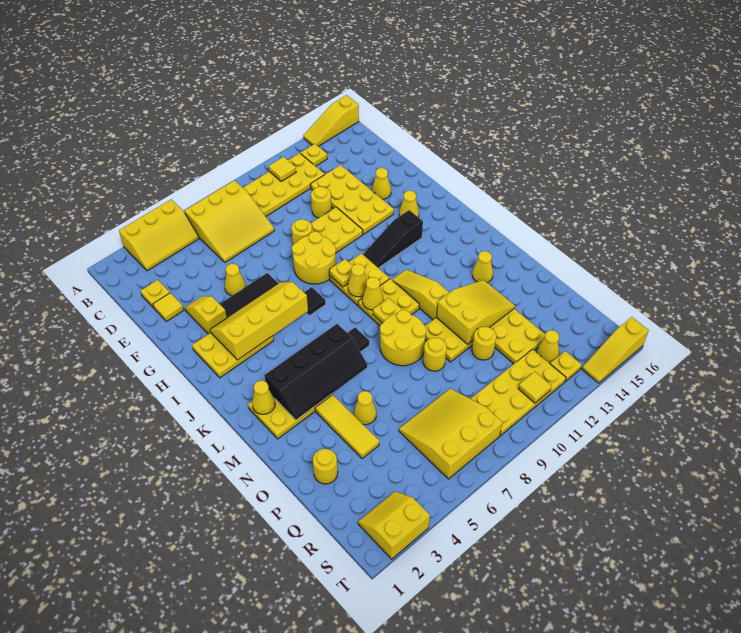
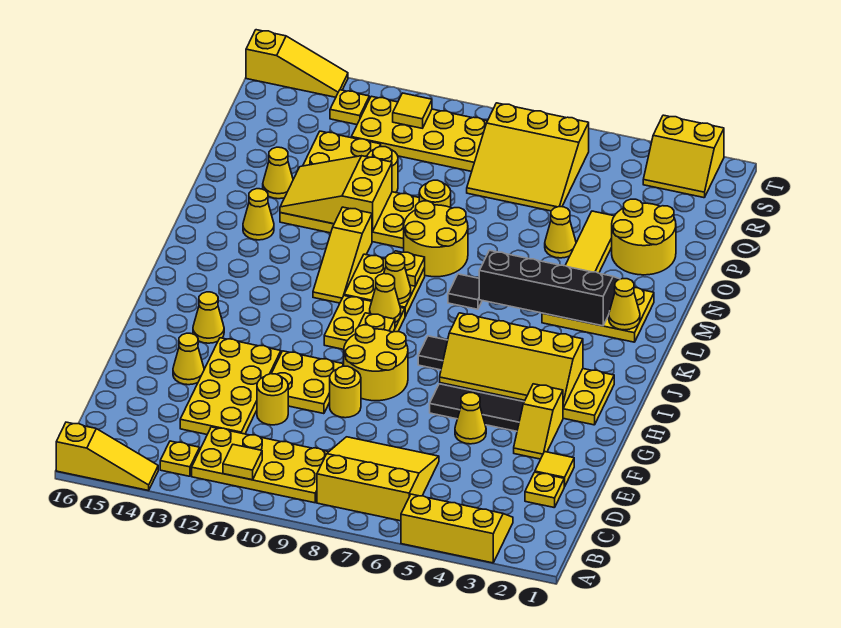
black 1x3 slope [363,210,423,268] -> none
yellow 1x1 round brick [313,449,338,484] -> yellow 2x2 round brick [612,199,676,275]
yellow 1x1 cone [537,330,559,363] -> yellow 1x1 cone moved to [263,147,293,199]

